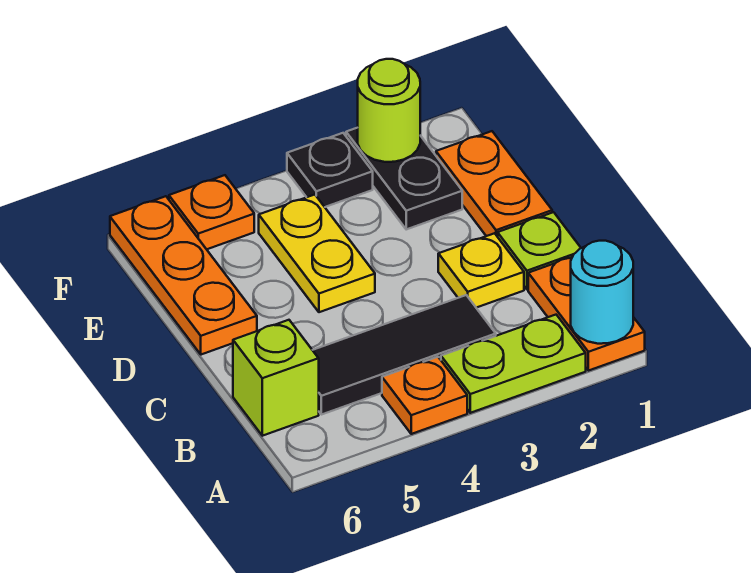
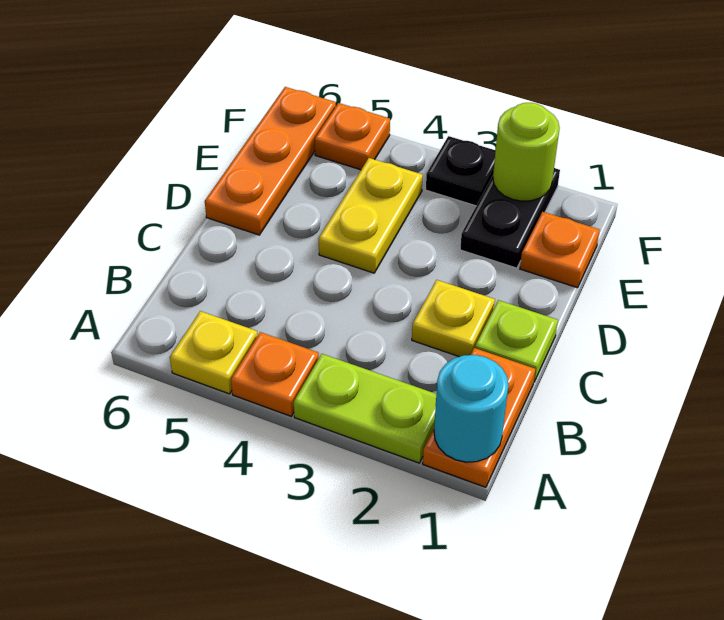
none -> yellow 1x1 plate [170,311,258,394]
black 1x3 tile [313,295,496,415] -> none
lime 1x1 brick [233,320,319,436] -> none
orange 1x2 plate [436,131,552,237] -> orange 1x1 plate [520,212,600,288]

